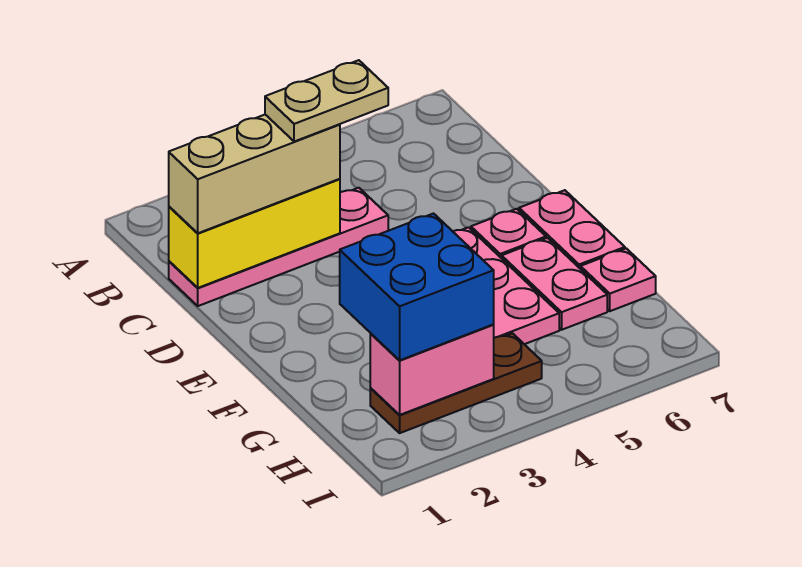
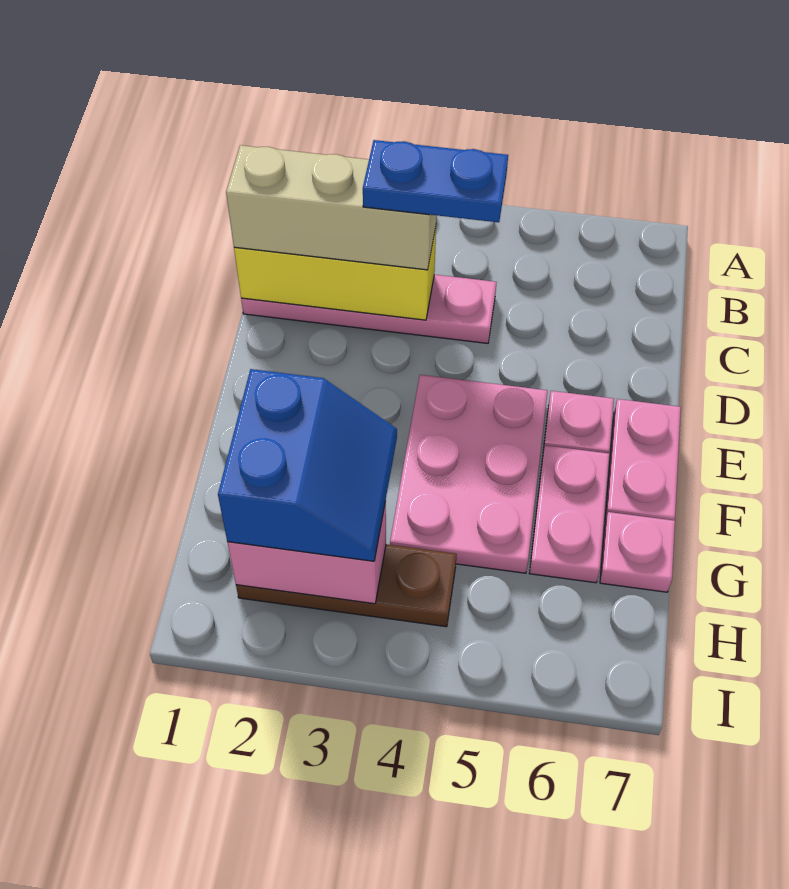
tan 1x2 plate [265,60,388,142] -> blue 1x2 plate [363,140,508,222]
blue 2x2 brick [340,214,494,360] -> blue 2x2 slope [218,369,397,561]

